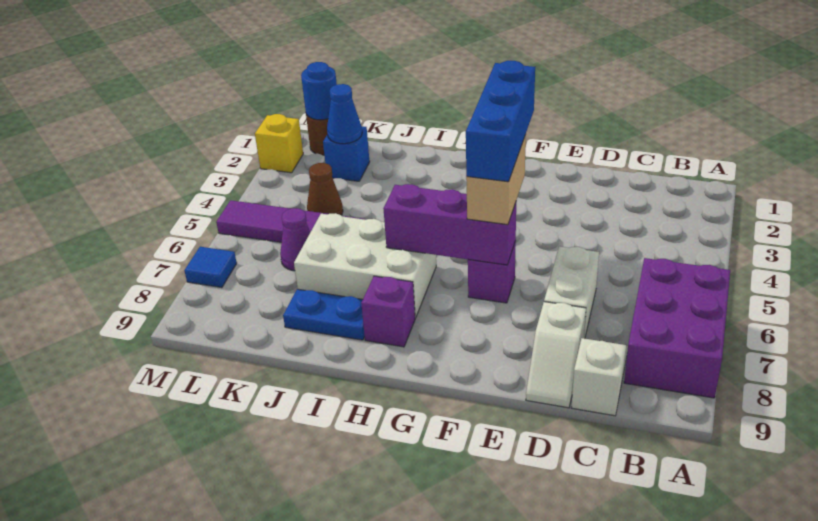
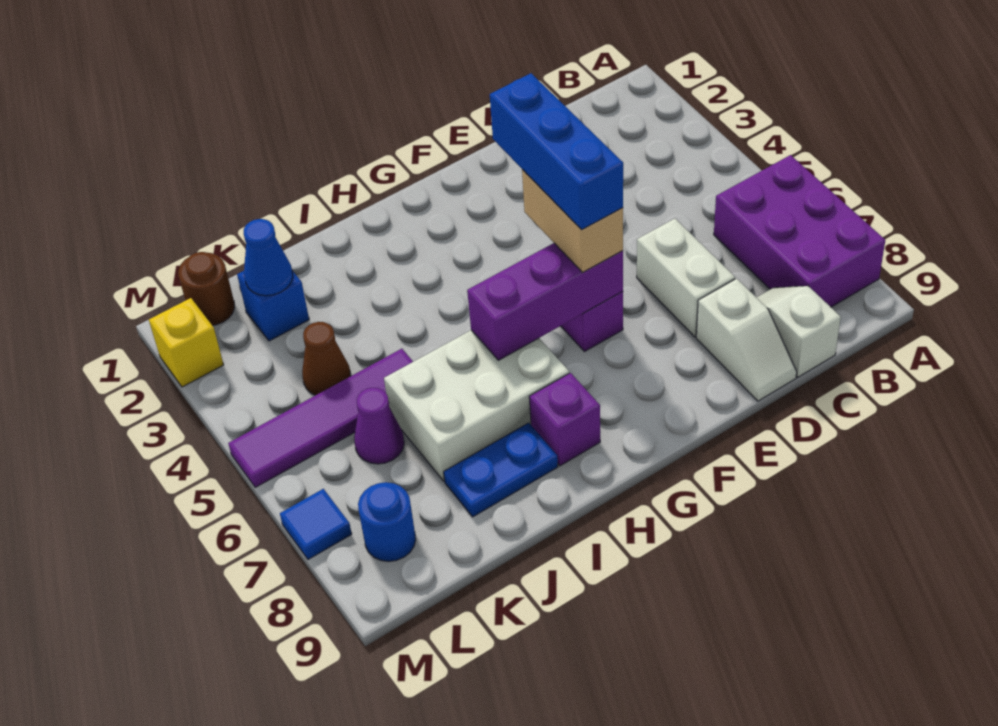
blue 1x1 round brick [301,62,337,120] -> blue 1x1 round brick moved to [358,482,416,561]

